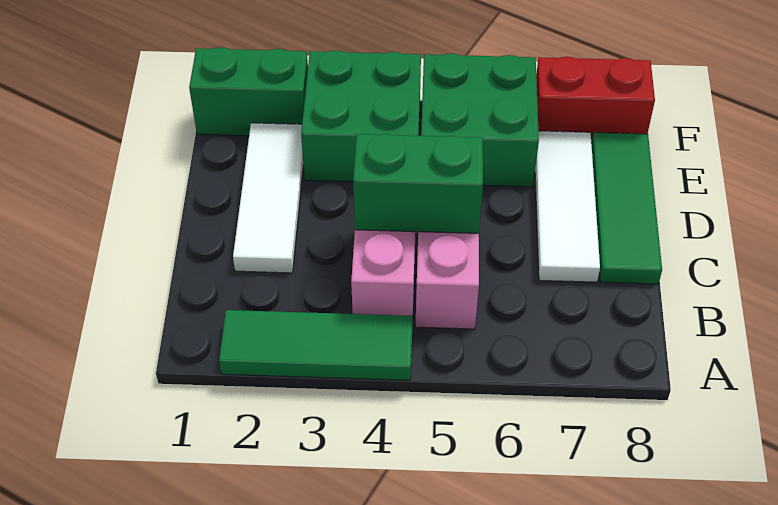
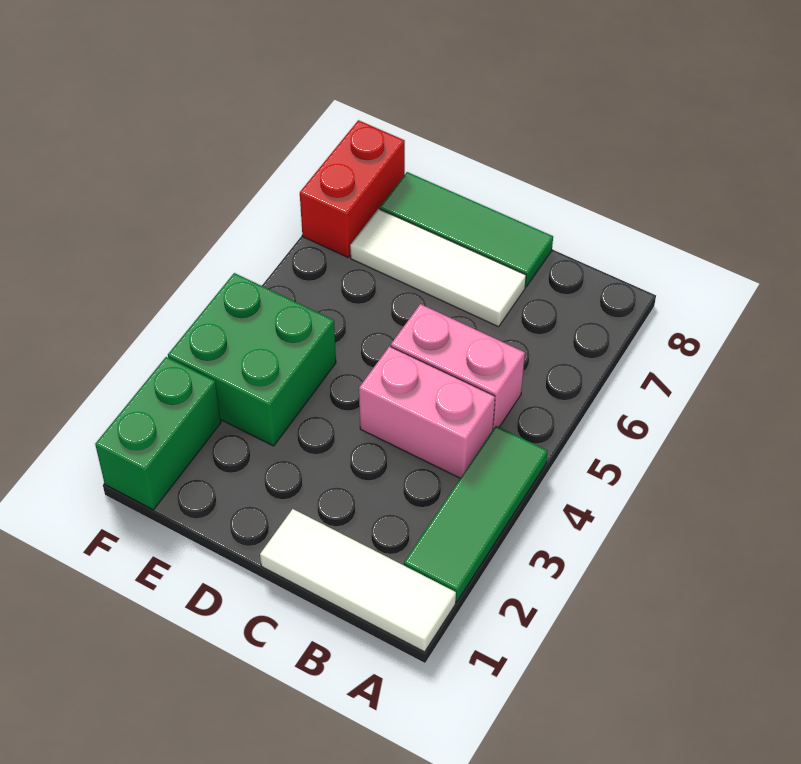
white 1x3 tile [233,123,303,273] -> white 1x3 tile moved to [260,509,456,652]
green 1x2 brick [353,134,483,233] -> none
green 2x2 brick [421,53,539,187] -> none

